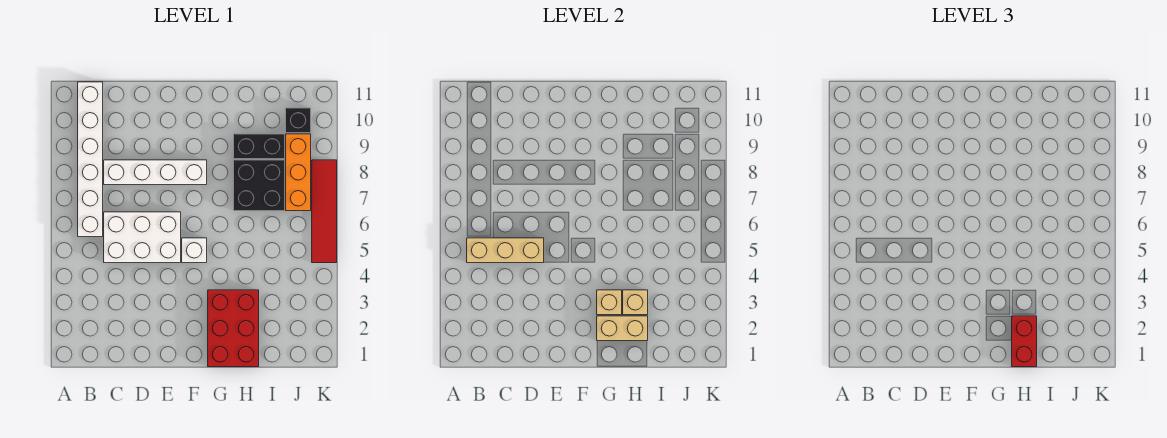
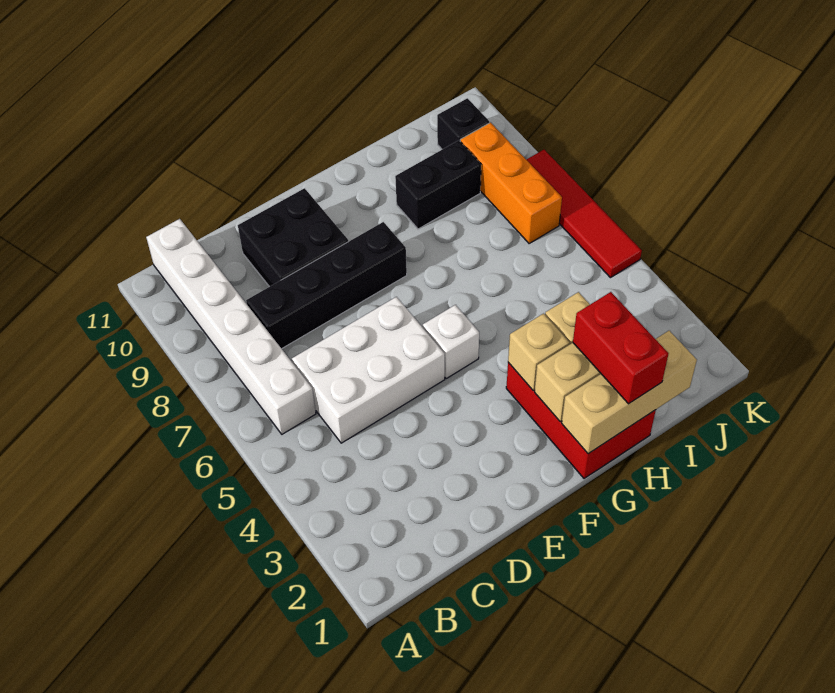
tan 1x3 brick [467,238,544,263] -> tan 1x3 brick moved to [562,331,697,454]
white 1x4 brick [104,160,207,185] -> black 1x4 brick [246,222,407,349]
black 2x2 brick [234,160,285,211] -> black 2x2 brick moved to [238,188,349,287]

